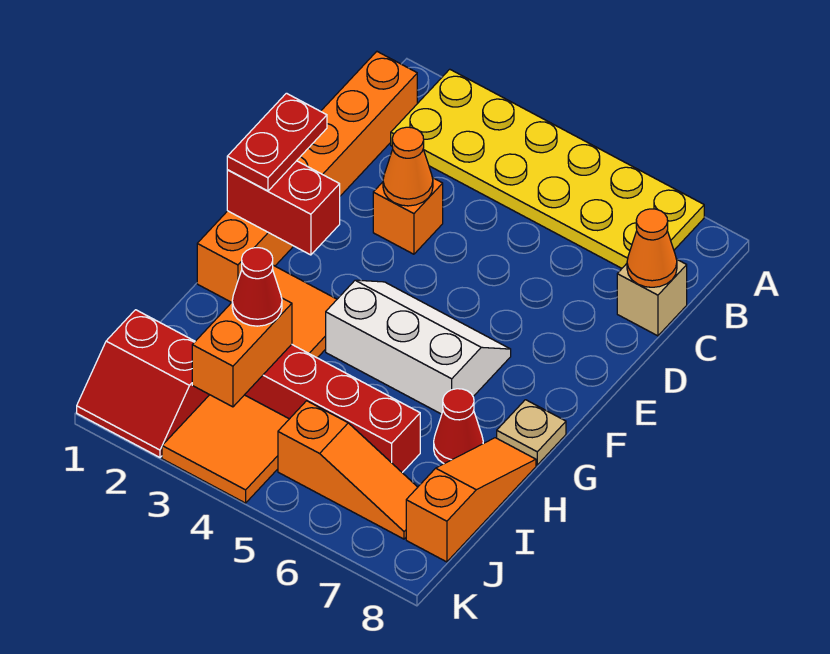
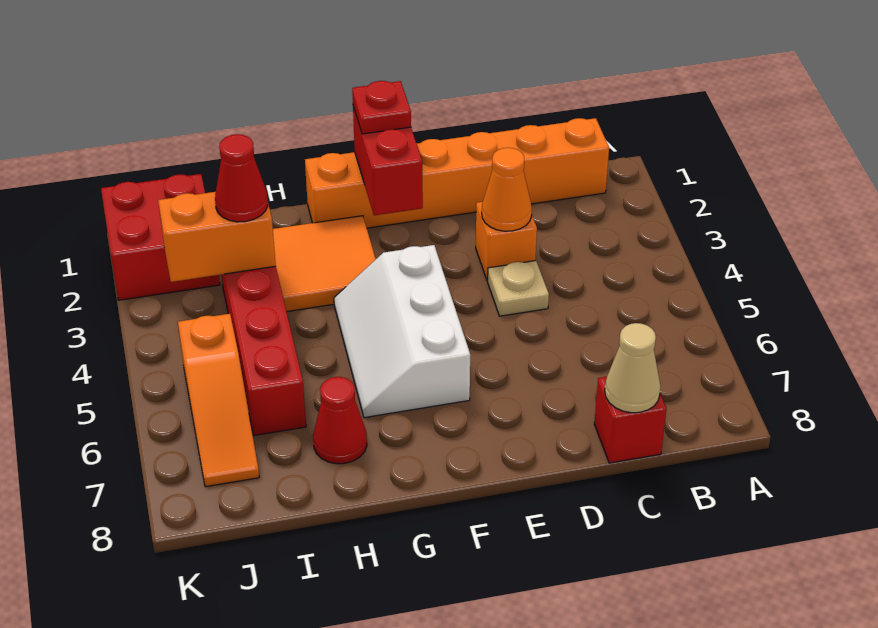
yellow 2x6 plate [391,69,704,268] -> none
tan 1x1 brick [617,259,687,336] -> red 1x1 brick [594,377,667,463]
orange 1x1 cone [627,209,677,287] -> tan 1x1 cone [605,323,661,413]
red 1x2 plate [227,93,327,191] -> red 1x1 plate [352,81,411,134]
white 2x3 slope [326,280,511,414] -> white 2x3 slope turned to [334,245,470,418]
tan 1x1 plate [497,400,566,465] -> tan 1x1 plate moved to [488,261,549,316]
orange 1x3 slope [406,438,536,562] -> none
red 2x2 slope [77,310,209,457] -> red 2x2 brick [101,174,220,300]
orange 2x2 tile [162,395,289,503] -> none

